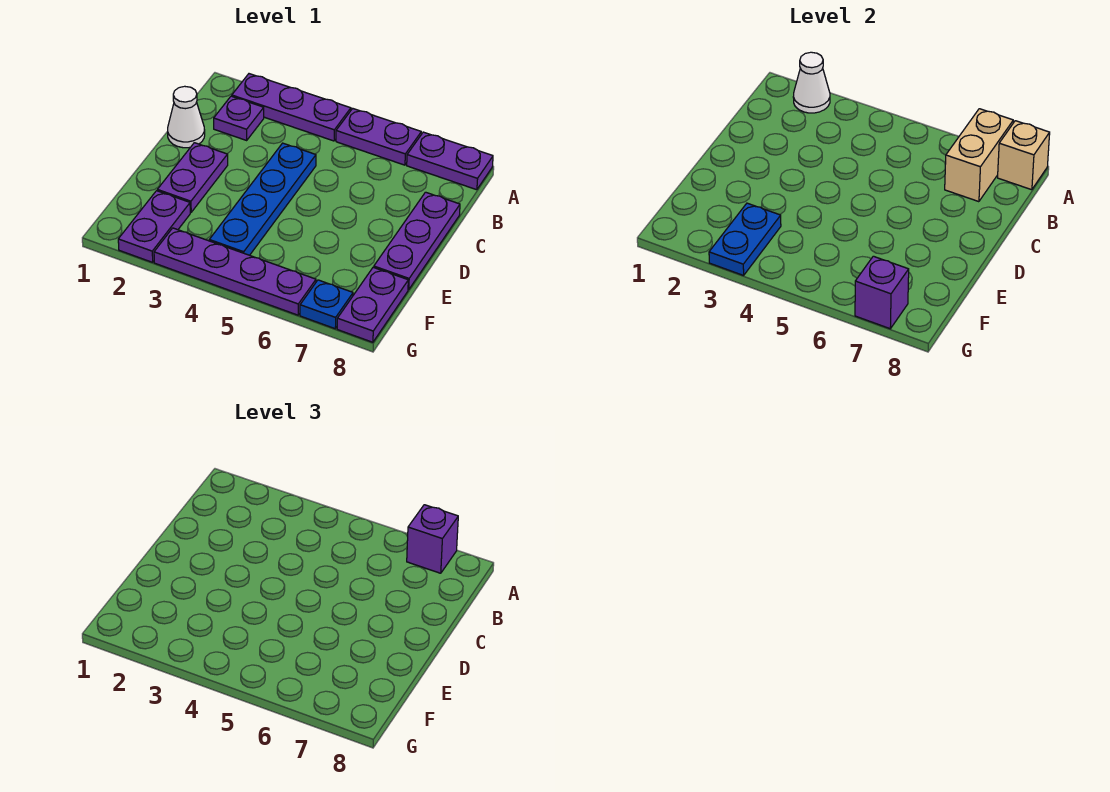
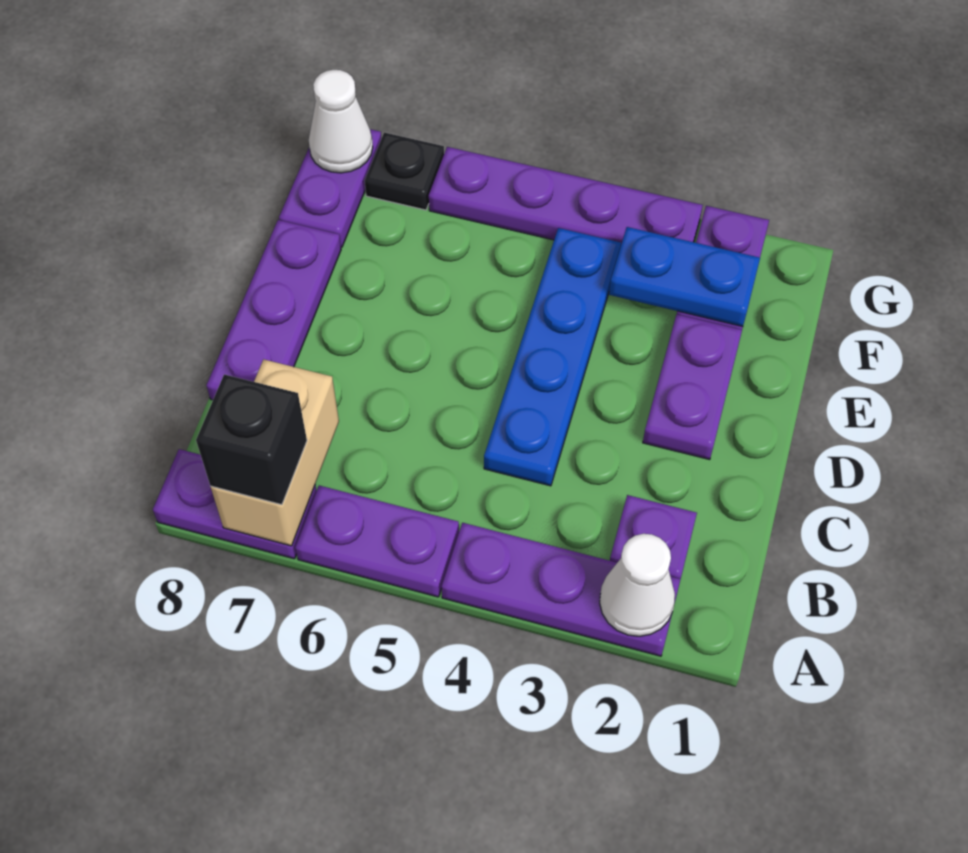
purple 1x1 brick [407,505,458,573] -> black 1x1 brick [196,374,307,505]
tan 1x1 brick [998,121,1050,190] -> none
white 1x1 cone [168,86,205,148] -> white 1x1 cone moved to [309,70,373,173]
blue 1x2 plate [709,203,781,275] -> blue 1x2 plate turned to [609,227,760,326]
blue 1x1 plate [300,280,353,329] -> black 1x1 plate [365,132,444,210]
purple 1x1 brick [855,256,909,329] -> none

